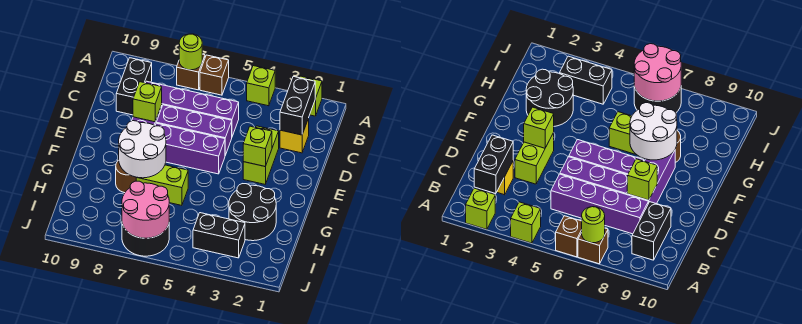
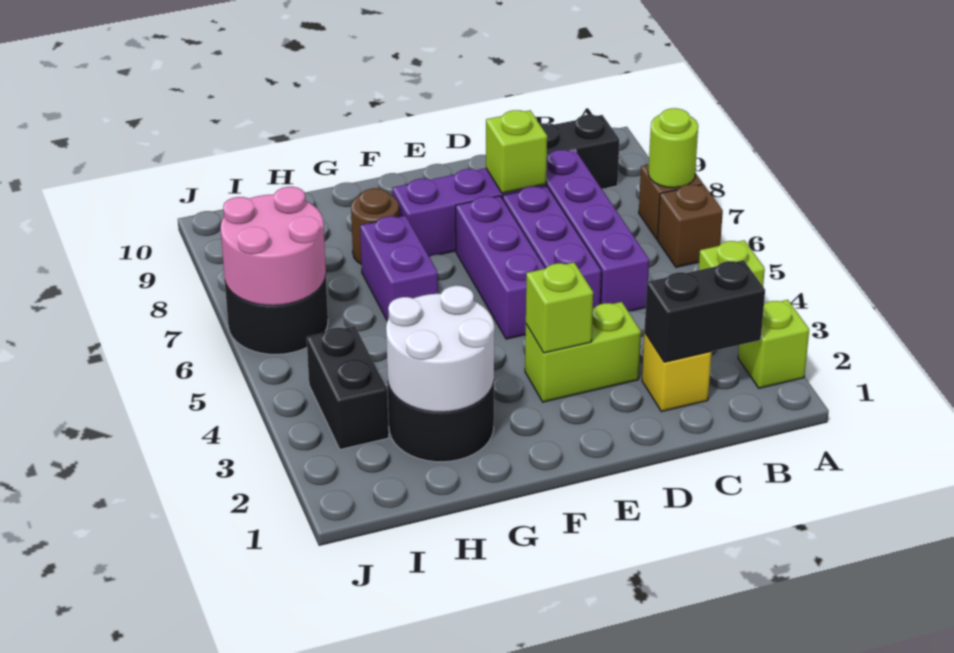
white 2x2 round brick [119,121,166,178] -> white 2x2 round brick moved to [386,286,494,412]
lime 1x2 brick [136,165,188,205] -> purple 1x2 brick [360,216,438,321]

